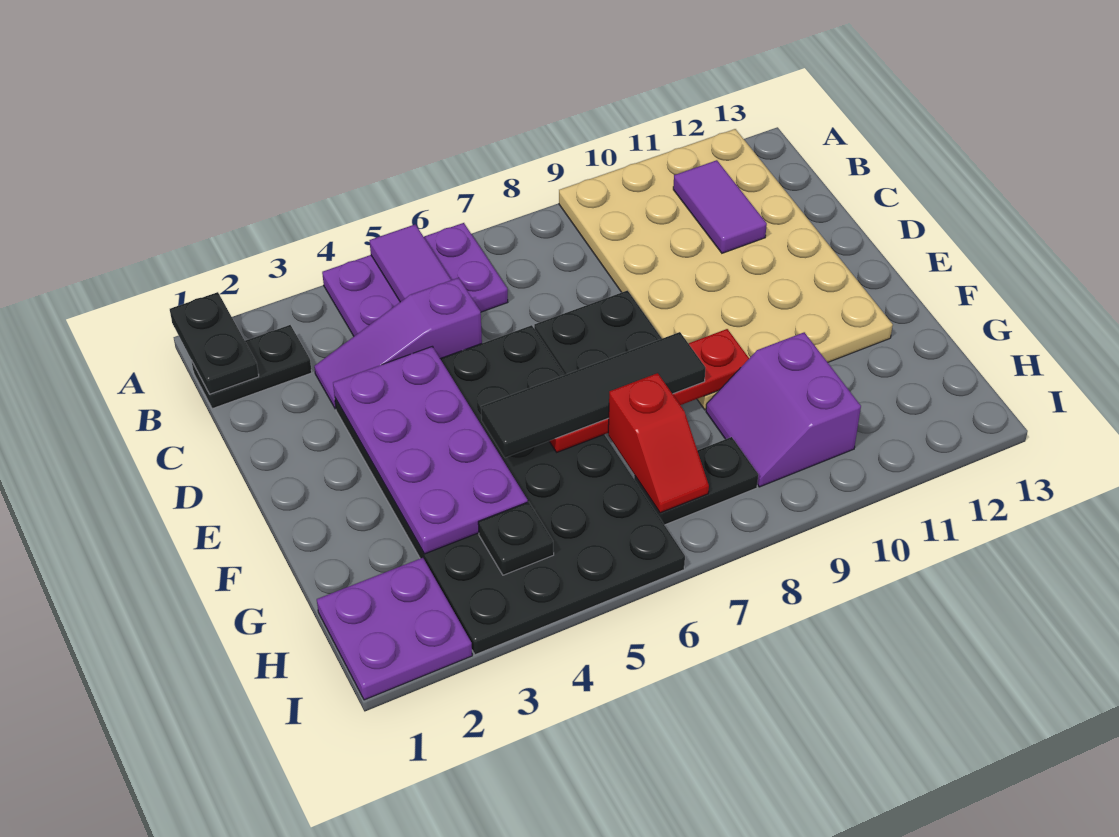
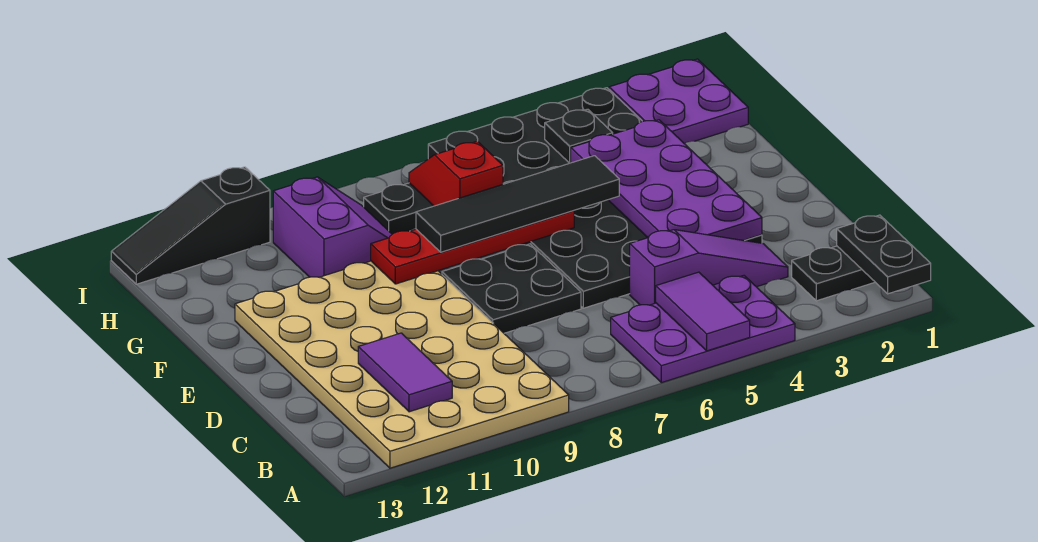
none -> black 1x3 slope [111,167,270,284]

